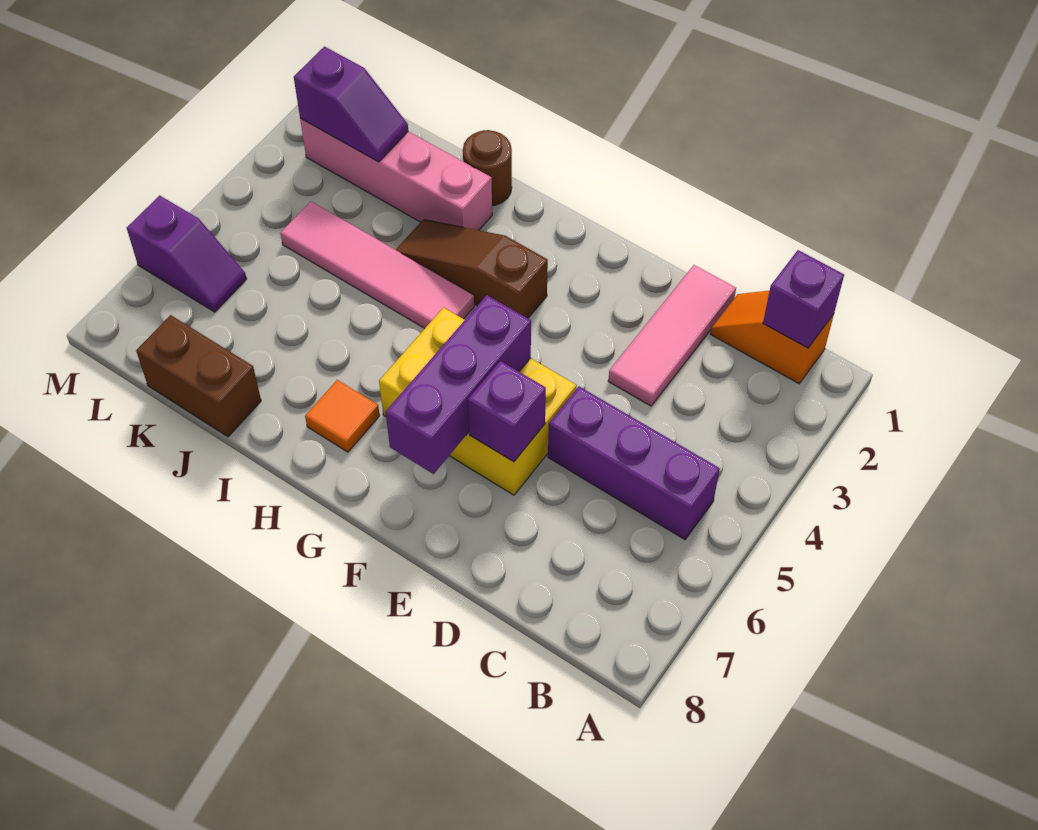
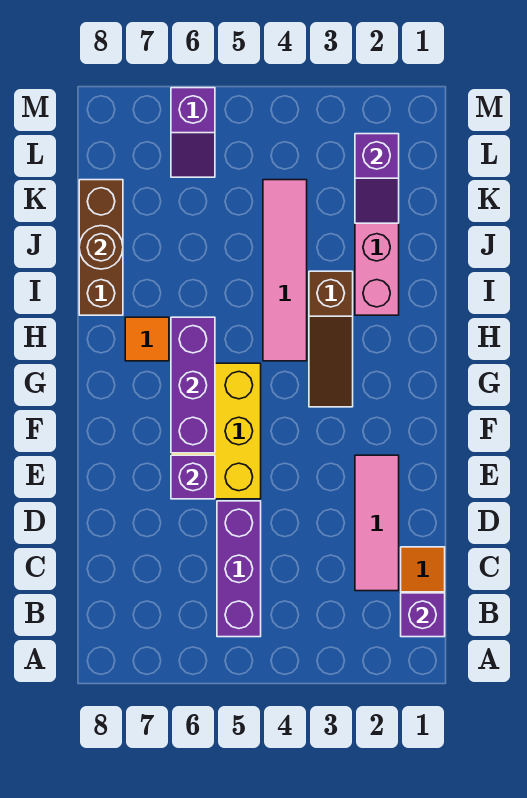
pink 1x3 tile [608,265,736,406] -> pink 1x3 tile turned to [355,455,399,591]
purple 1x3 brick [386,295,531,474] -> purple 1x3 brick turned to [171,317,215,453]
brown 1x3 slope [396,220,548,318] -> brown 1x3 slope turned to [309,271,353,407]
brown 1x1 round brick [463,130,512,206] -> brown 1x1 round brick moved to [79,226,123,269]
brown 1x2 brick [136,315,261,437] -> brown 1x3 brick [79,180,123,315]

